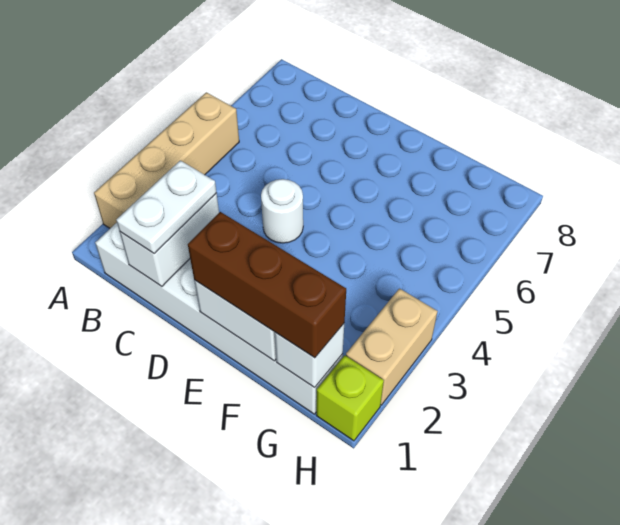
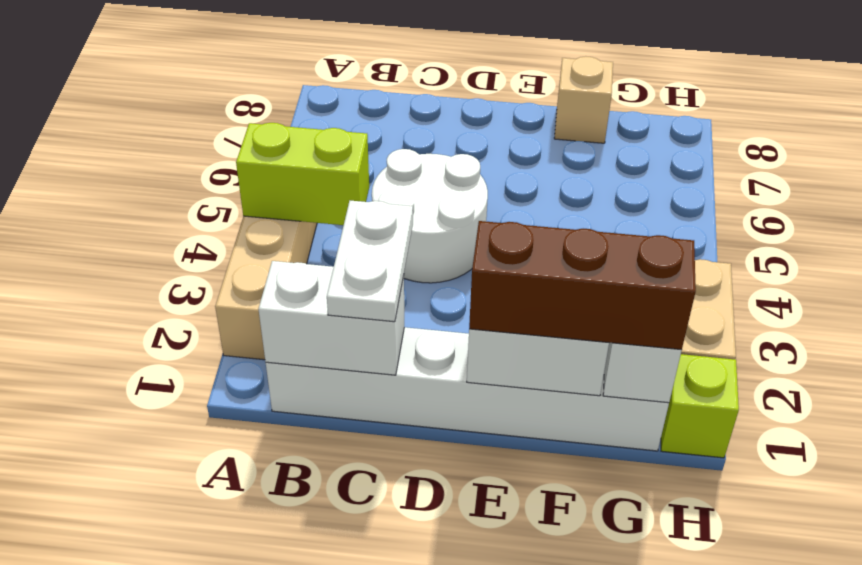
none -> lime 1x2 brick [236,123,369,225]
white 1x2 brick [120,193,219,286] -> white 1x2 brick turned to [258,261,404,375]
white 1x1 round brick [261,179,303,243] -> white 2x2 round brick [372,149,488,283]
none -> tan 1x1 brick [554,56,613,143]

